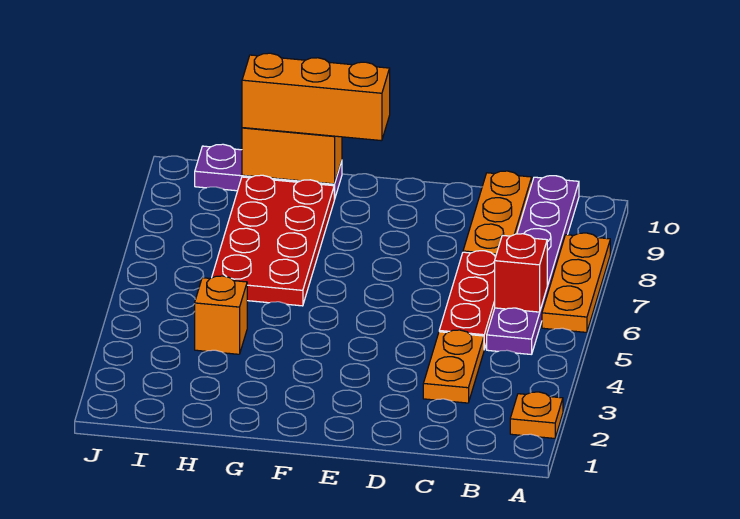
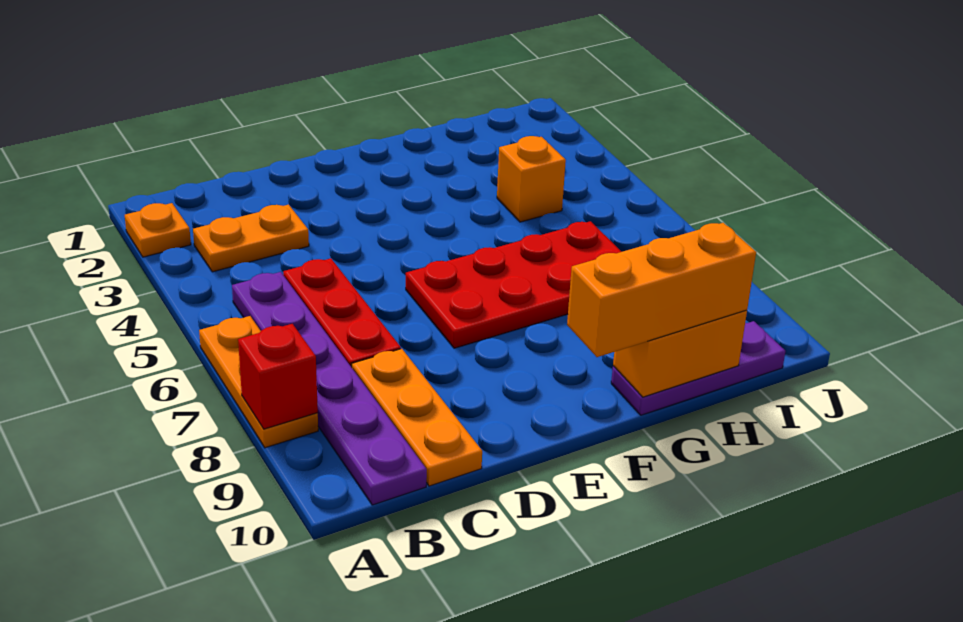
red 1x1 brick [495,234,547,312] -> red 1x1 brick moved to [238,324,318,429]
orange 1x2 plate [423,330,484,403] -> orange 1x2 plate turned to [193,205,309,272]
red 2x4 plate [212,175,334,306] -> red 2x4 plate turned to [406,221,621,348]

